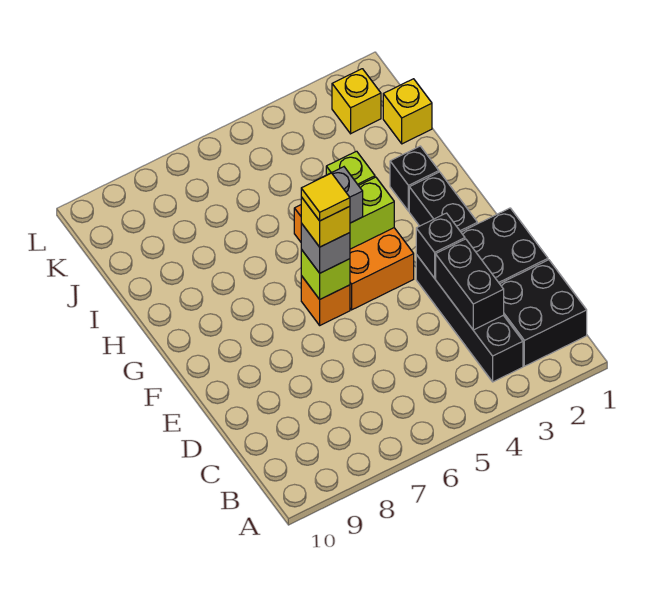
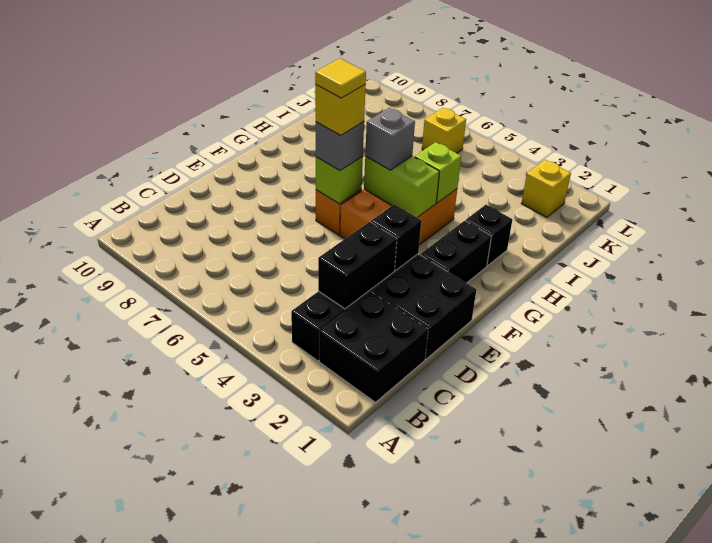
yellow 1x1 brick [383,79,432,144] -> yellow 1x1 brick moved to [422,108,466,153]

